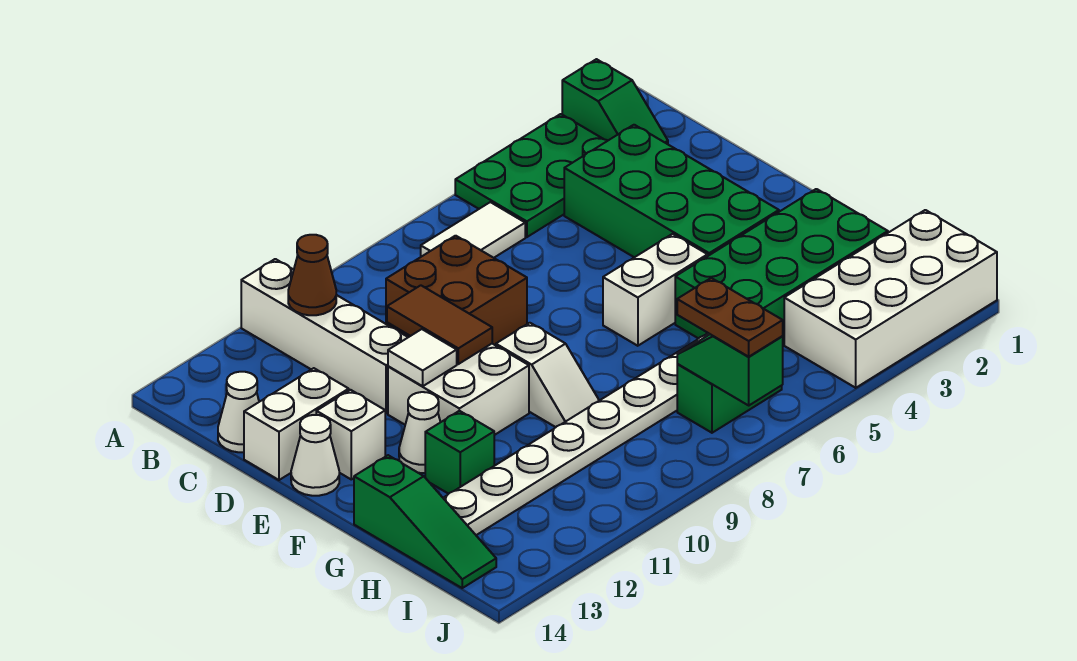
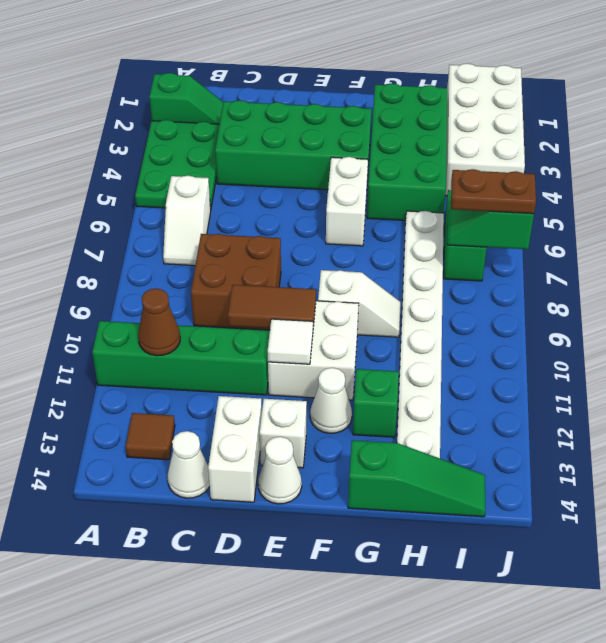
white 1x4 brick [241,259,408,413] -> green 1x4 brick [92,321,270,395]
white 1x2 tile [421,202,525,258] -> white 1x2 slope [163,176,211,266]
none -> brown 1x1 tile [125,413,175,460]

